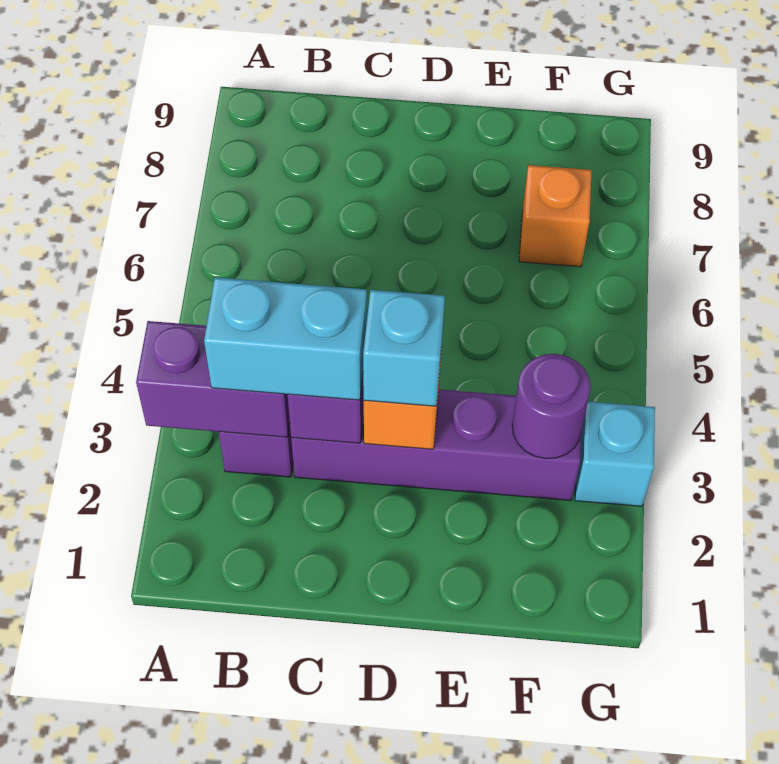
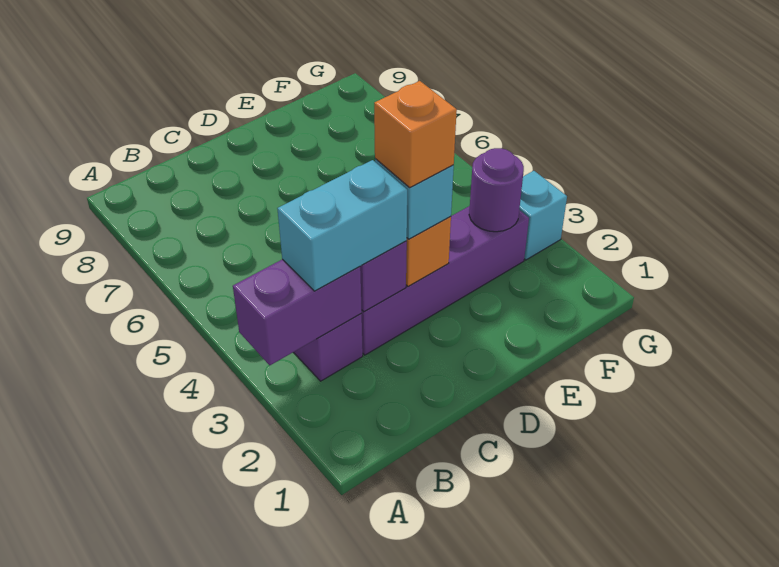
orange 1x1 brick [519,165,592,267] -> orange 1x1 brick moved to [374,81,457,187]

